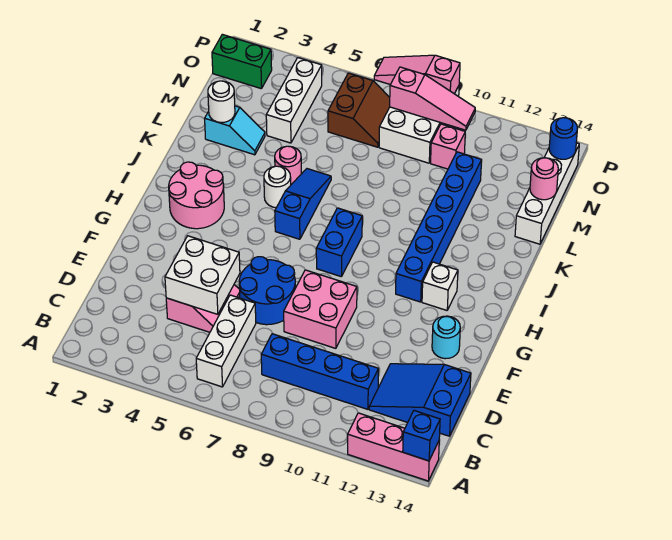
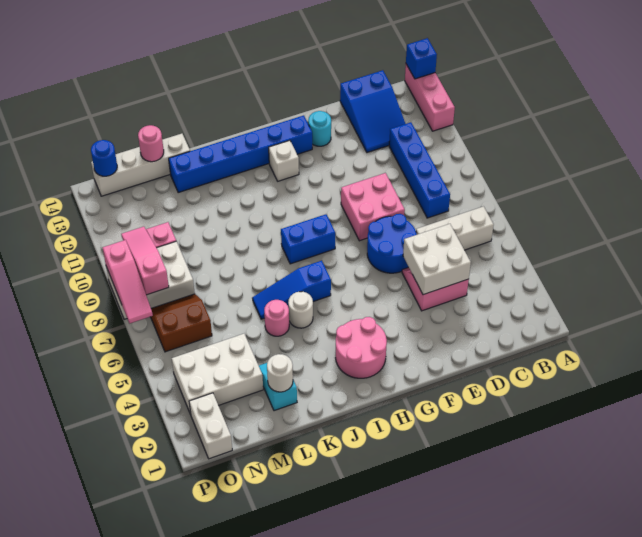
blue 1x6 brick [396,152,482,302] -> blue 1x6 brick moved to [169,115,312,193]
white 1x3 brick [266,58,322,143] -> white 2x3 brick [172,334,263,414]
green 1x2 brick [212,34,272,89] -> white 1x2 brick [189,393,232,459]

